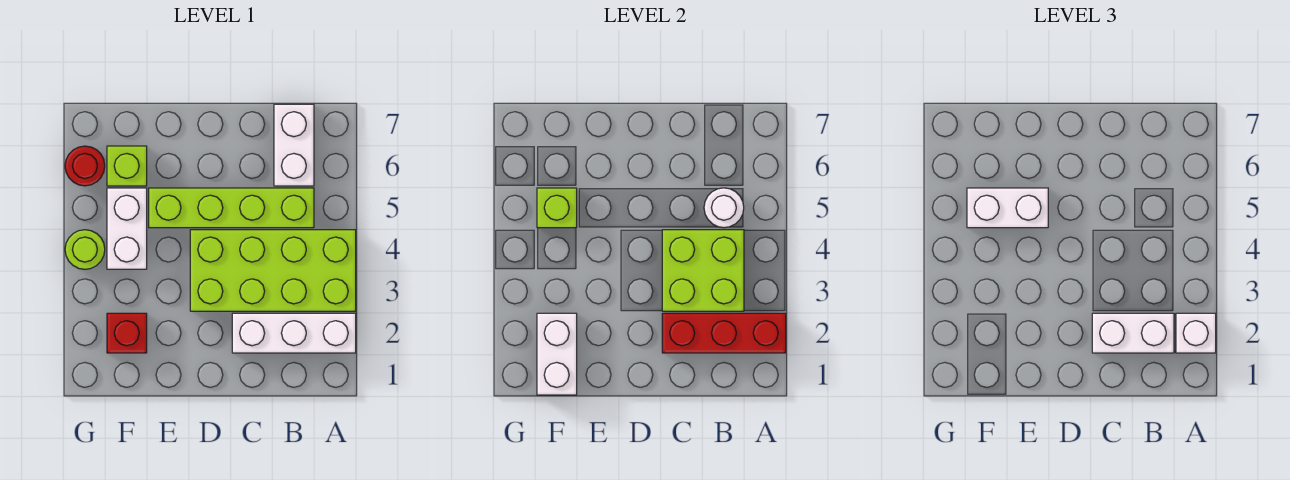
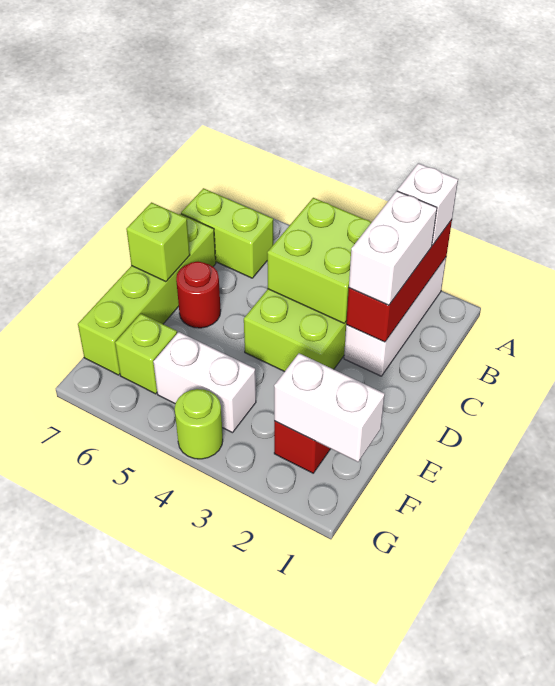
lime 1x4 brick [149,188,314,228] -> lime 1x4 brick moved to [78,214,216,375]
white 1x1 round brick [704,188,744,228] -> none
white 1x2 brick [274,104,314,186] -> lime 1x2 brick [181,188,273,278]
white 1x2 brick [967,188,1048,228] -> none
lime 1x1 brick [537,188,577,228] -> lime 1x1 brick moved to [126,202,190,282]
red 1x1 round brick [65,146,105,186] -> red 1x1 round brick moved to [176,261,221,328]

